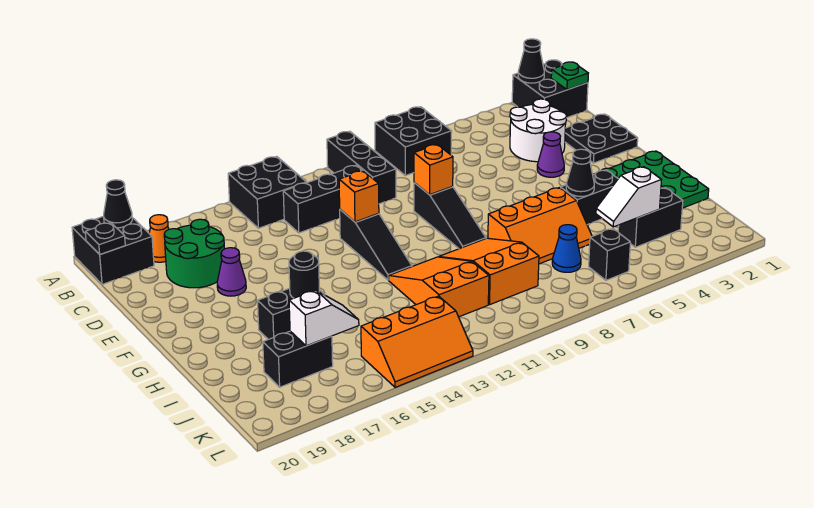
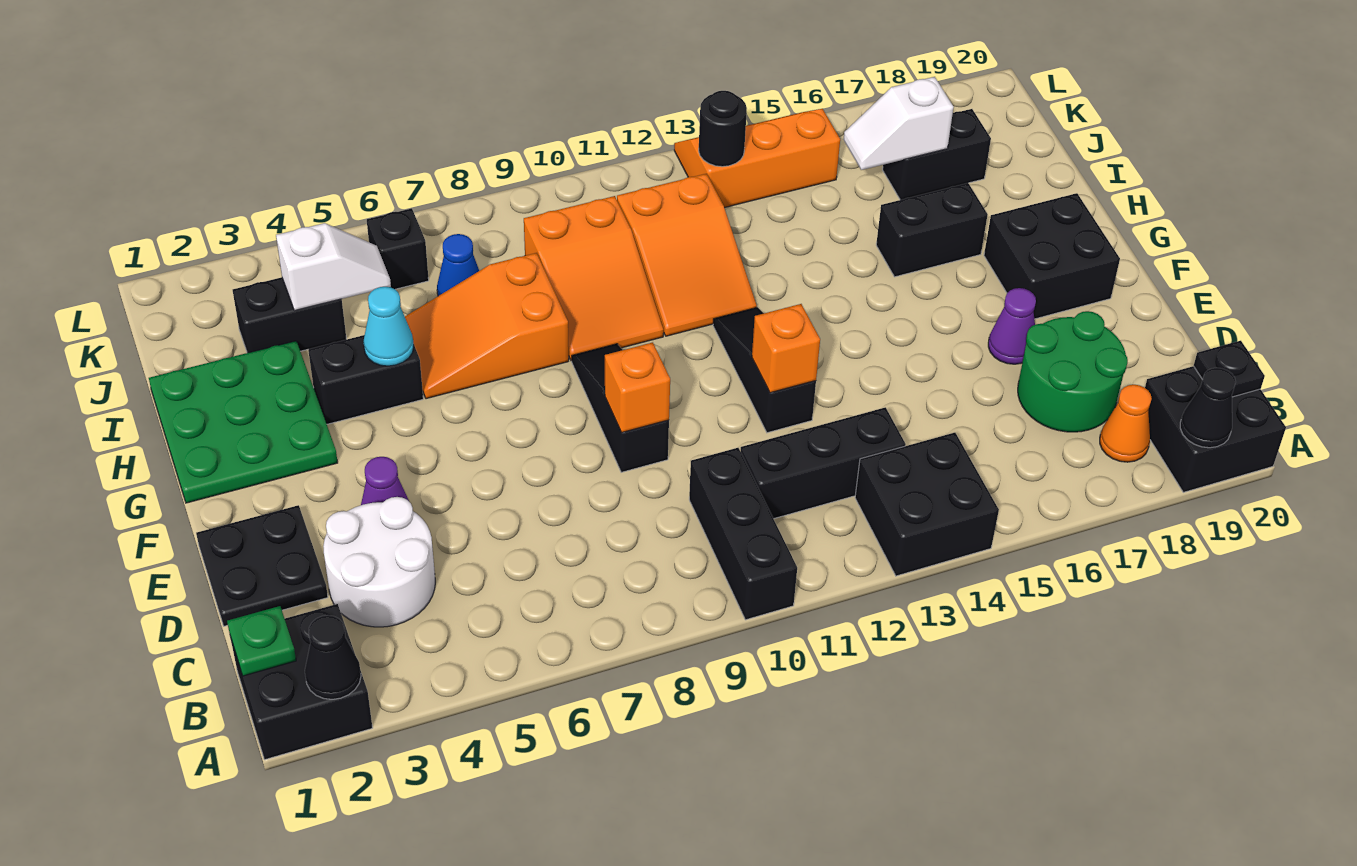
black 2x2 brick [375,107,452,176] -> black 2x2 brick moved to [984,193,1120,319]
black 1x1 cone [566,149,594,197] -> cyan 1x1 cone [363,287,414,366]
orange 2x3 slope [488,188,592,264] -> orange 2x3 slope turned to [405,253,569,399]
black 1x1 round brick [289,251,319,298] -> black 1x1 round brick moved to [699,91,747,167]

